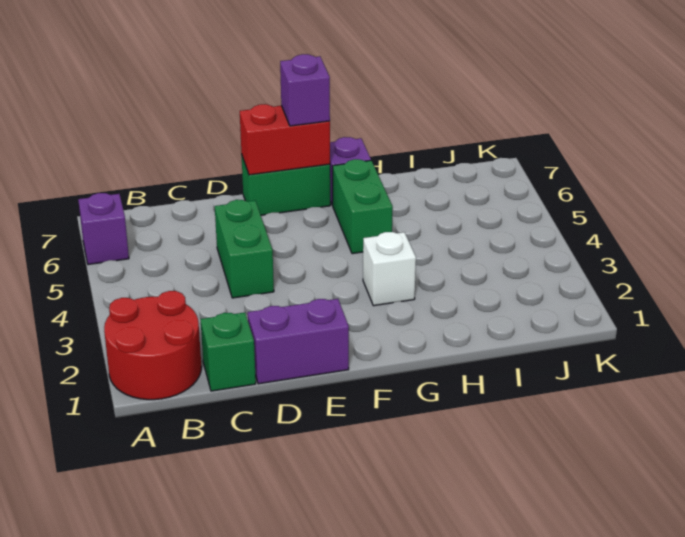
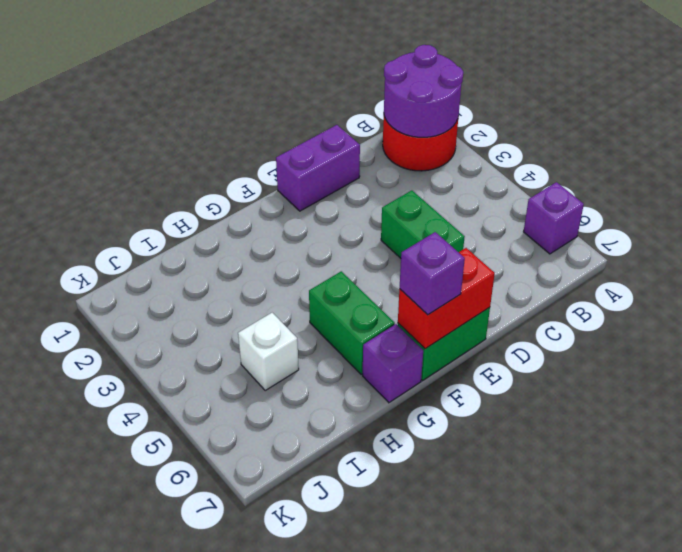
none -> purple 2x2 round brick [384,45,463,137]
green 1x1 brick [200,312,256,391] -> none
white 1x1 brick [363,232,416,306] -> white 1x1 brick moved to [238,313,299,390]

